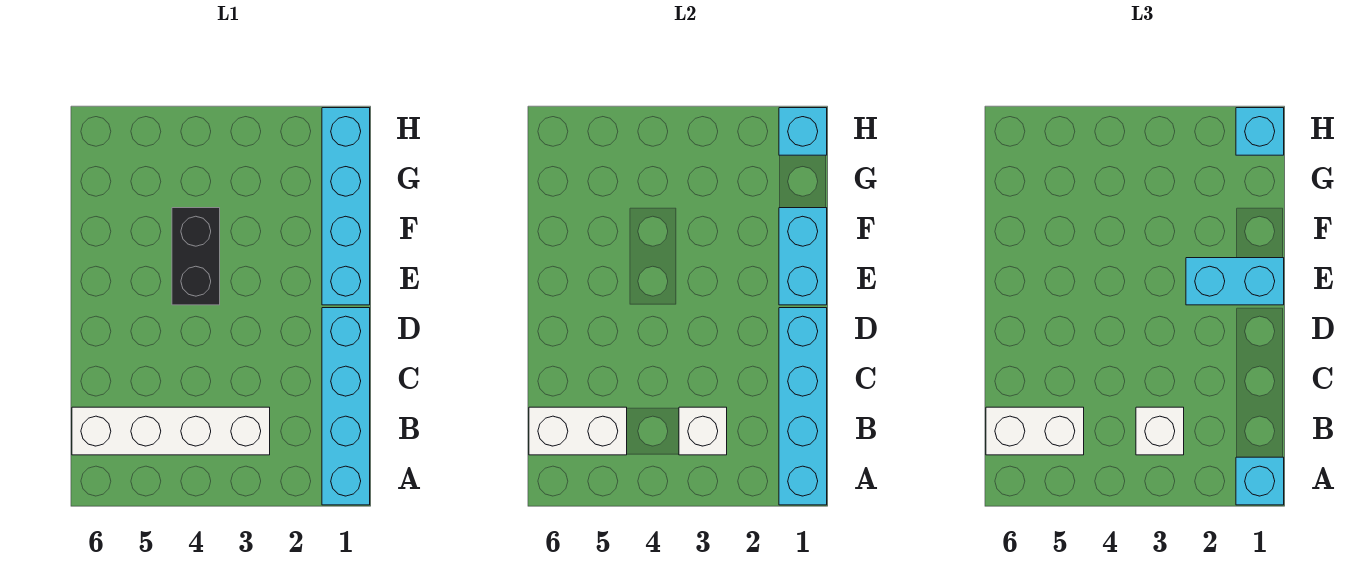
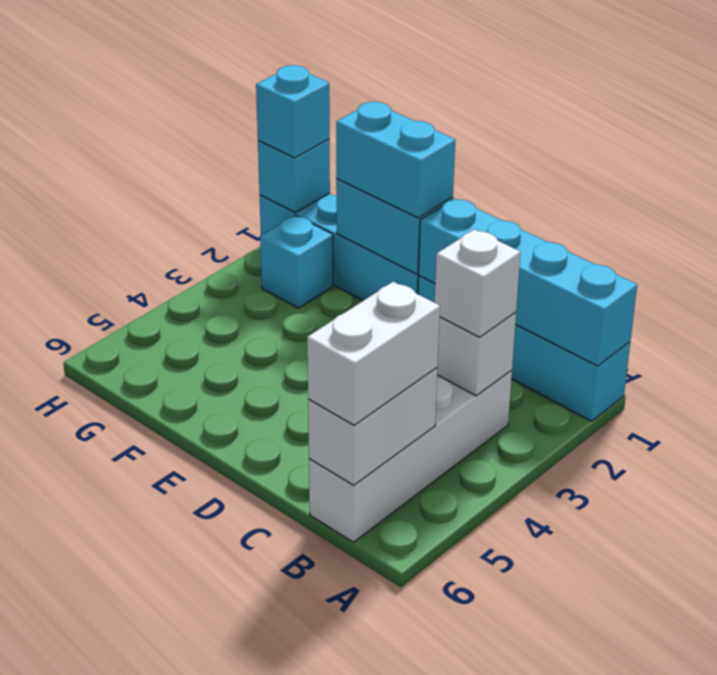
cyan 1x1 brick [1236,457,1284,505] -> cyan 1x1 brick moved to [260,215,333,308]
cyan 1x2 brick [1186,258,1284,305] -> cyan 1x2 brick turned to [336,102,455,218]
black 1x2 brick [172,208,220,305] -> none

